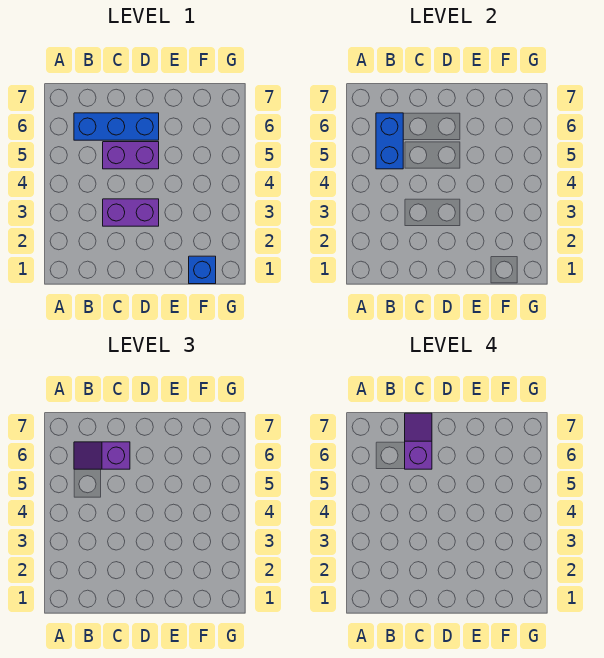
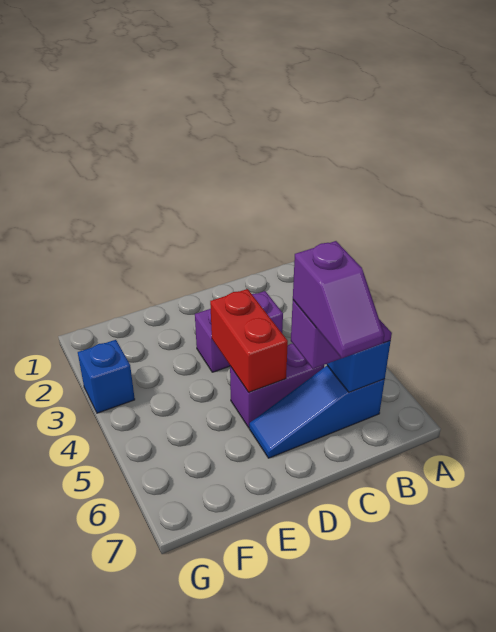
blue 1x3 brick [74,113,159,140] -> blue 1x3 slope [249,366,385,458]
none -> red 1x2 brick [210,289,288,392]
blue 1x1 brick [189,256,216,284] -> blue 1x1 brick moved to [78,340,135,413]

